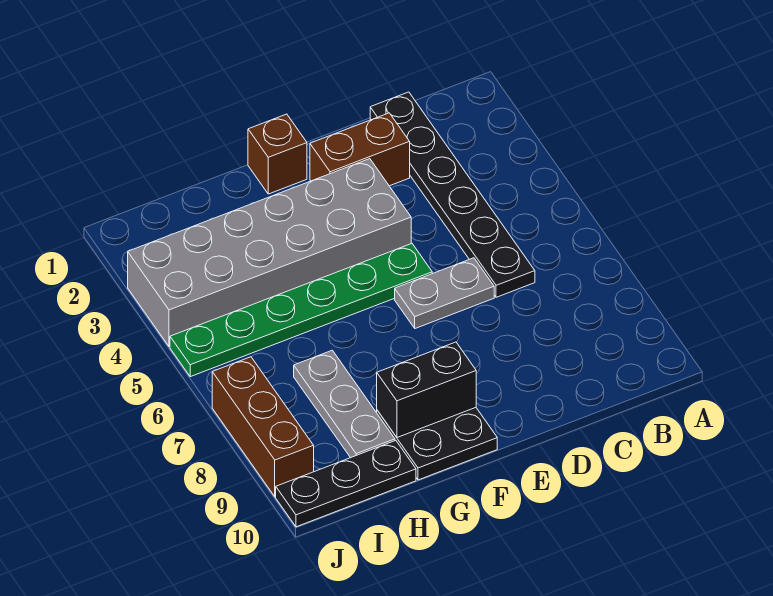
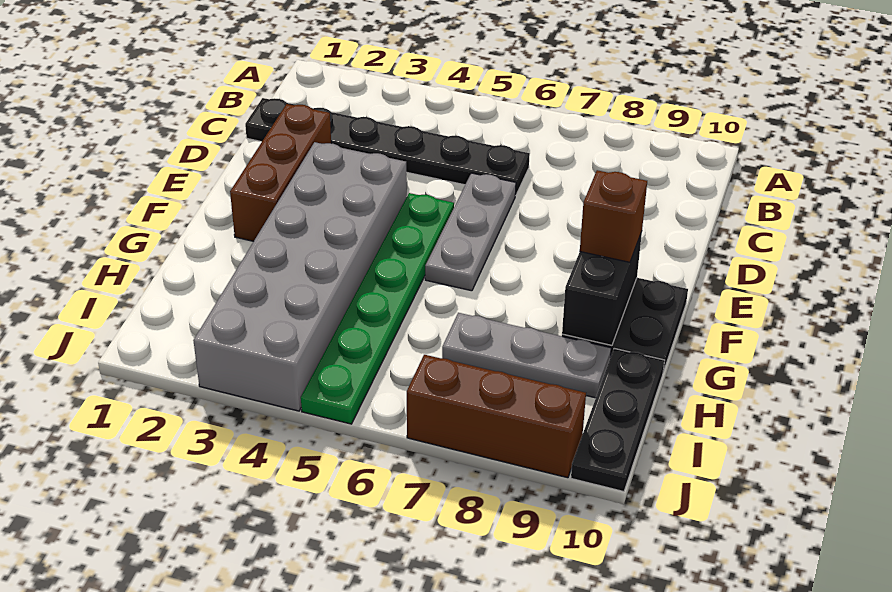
brown 1x2 brick [310,113,410,186] -> brown 1x3 brick [230,104,331,241]
grey 1x2 plate [395,258,494,328] -> grey 1x3 plate [425,173,516,291]
brown 1x1 brick [248,114,307,194] -> brown 1x1 brick moved to [580,170,647,262]

